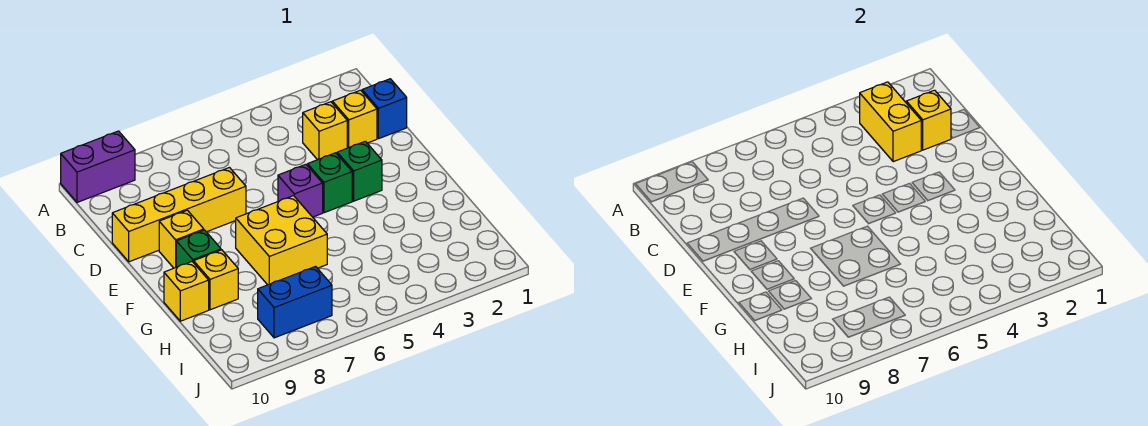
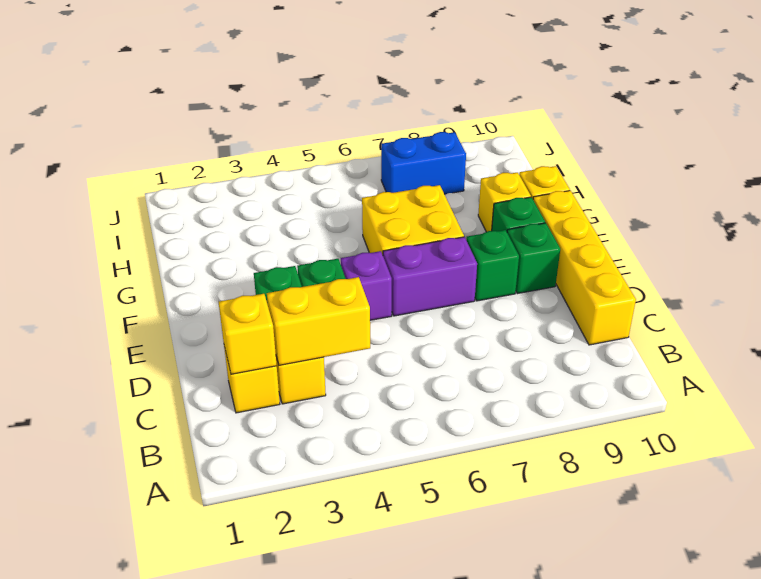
purple 1x2 brick [61,131,135,202] -> purple 1x2 brick moved to [383,237,477,316]
yellow 1x2 brick [860,82,921,162] -> yellow 1x2 brick turned to [267,277,370,365]
blue 1x1 brick [362,79,407,139] -> none
yellow 1x4 brick [112,168,246,262] -> yellow 1x4 brick turned to [533,191,636,345]
none -> green 1x1 brick [466,230,519,301]
yellow 1x1 brick [159,210,204,268] -> green 1x1 brick [507,223,560,294]

